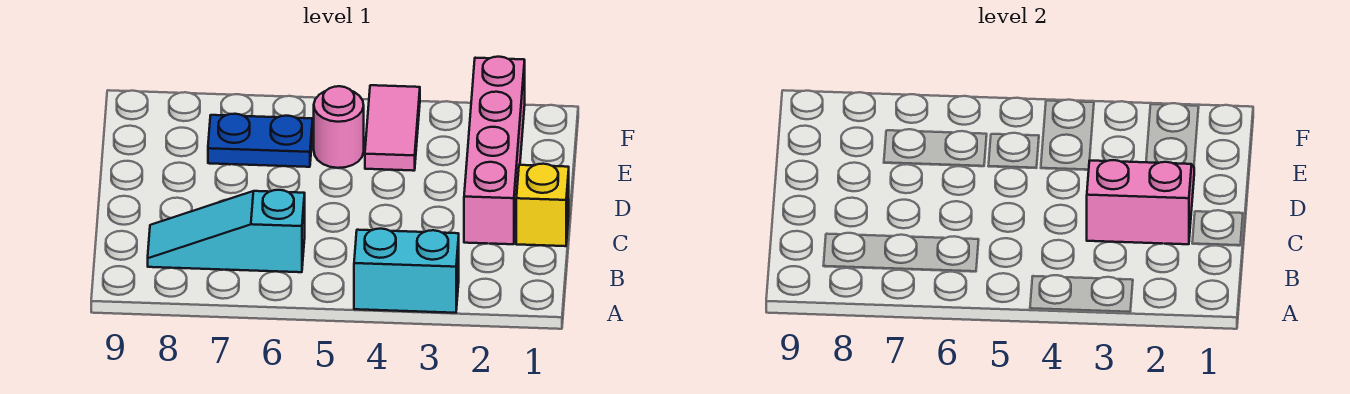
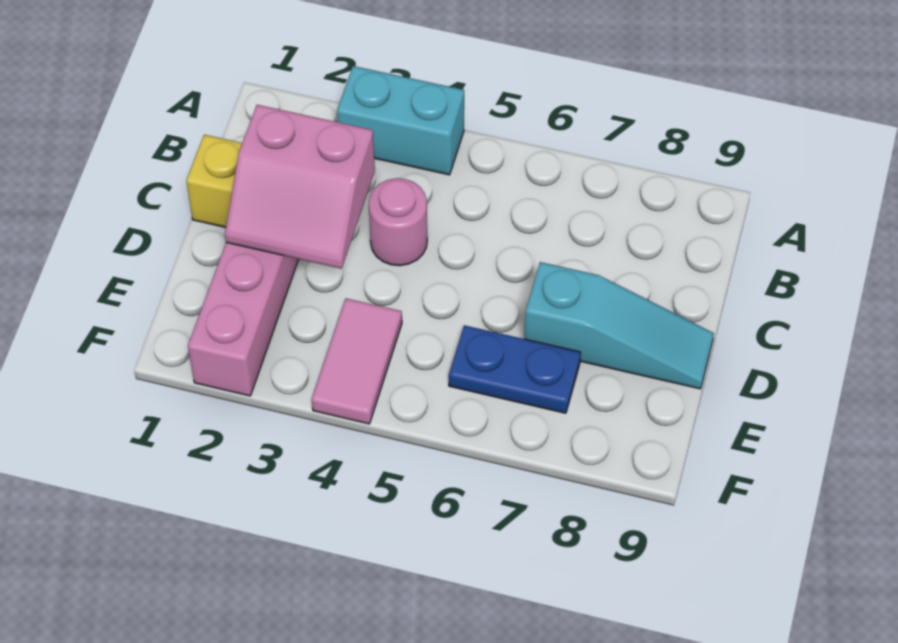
cyan 1x3 slope [148,190,305,272] -> cyan 1x3 slope moved to [524,262,714,389]
pink 1x1 round brick [314,86,364,168] -> pink 1x1 round brick moved to [369,178,427,266]

